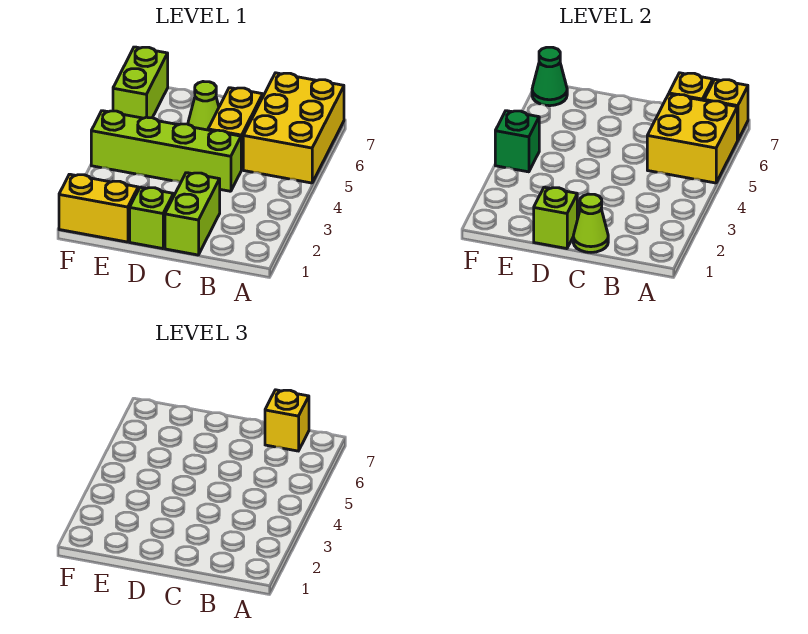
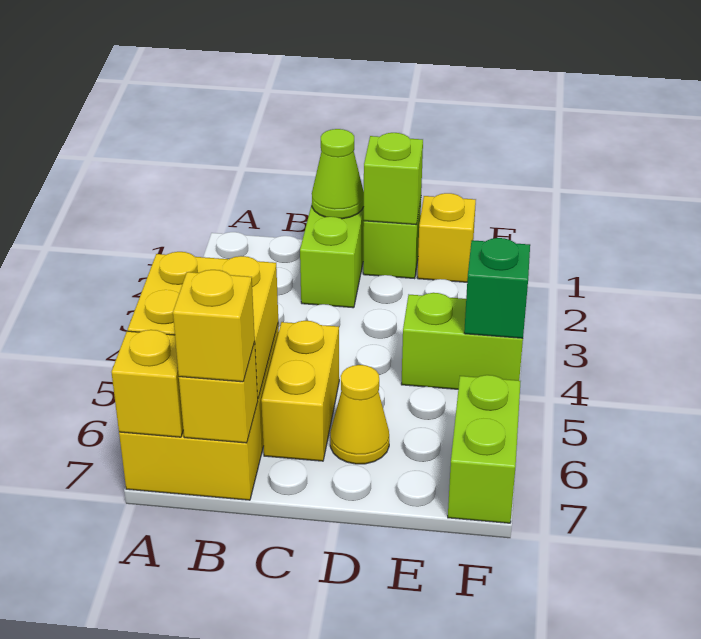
lime 1x4 brick [91,111,241,191] -> lime 1x2 brick [401,293,523,389]
lime 1x1 cone [188,82,219,130] -> yellow 1x1 cone [330,365,389,464]
yellow 1x2 brick [59,174,138,242] -> yellow 1x1 brick [417,193,476,282]
green 1x1 cone [532,47,567,106] -> none

